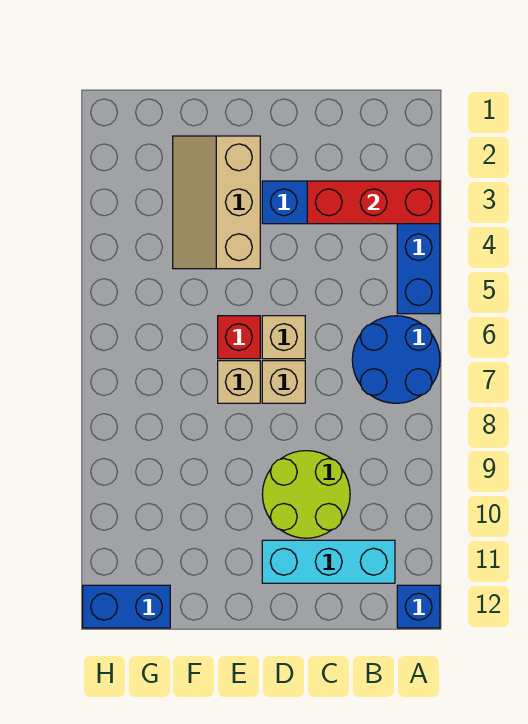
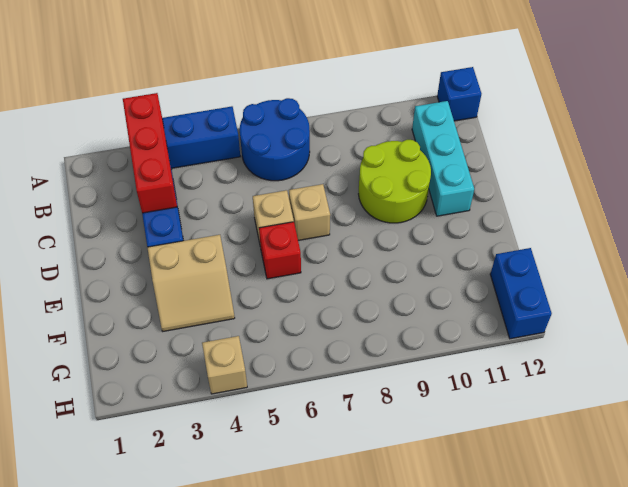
tan 2x3 slope [173,136,260,269] -> tan 2x2 slope [147,235,235,331]
tan 1x1 brick [218,361,260,403] -> tan 1x1 brick moved to [202,336,247,394]

